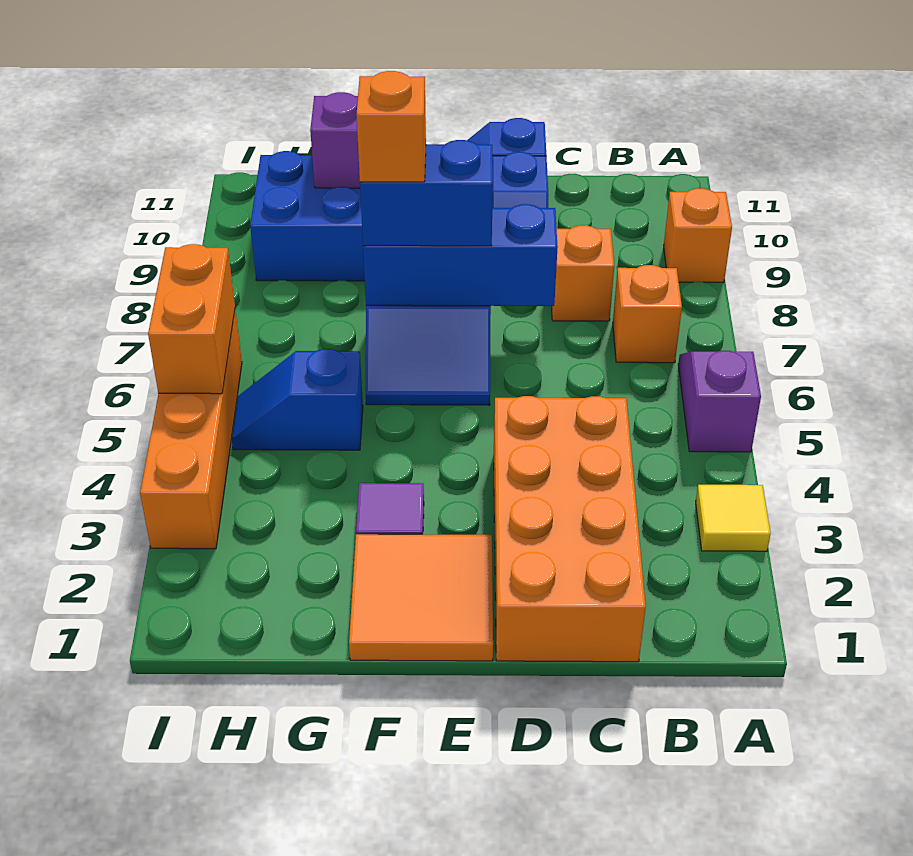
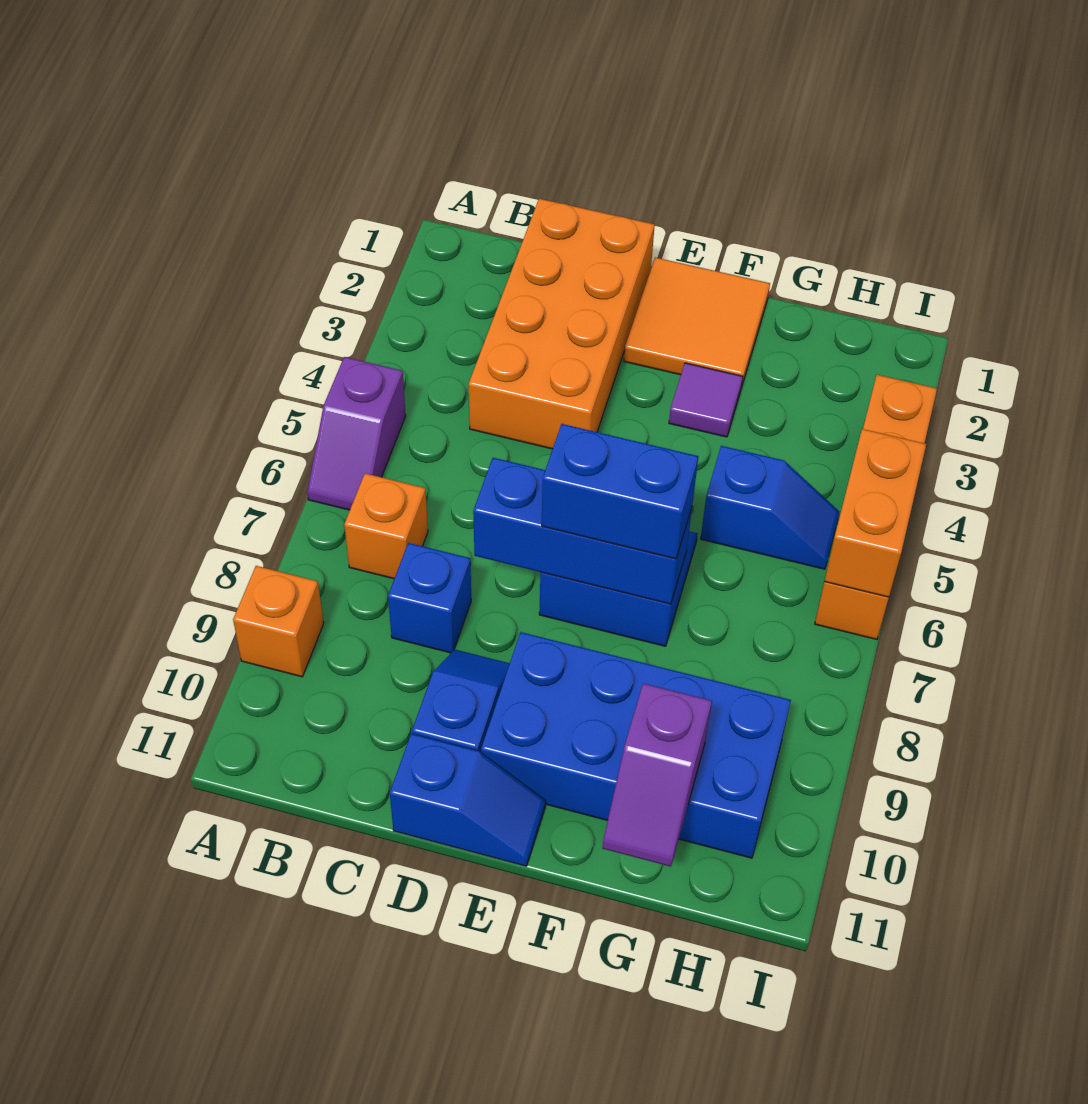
yellow 1x1 tile [696,485,771,551] -> none
orange 1x1 brick [552,225,614,321] -> blue 1x1 brick [388,543,471,653]
orange 1x1 brick [356,71,426,182] -> none

